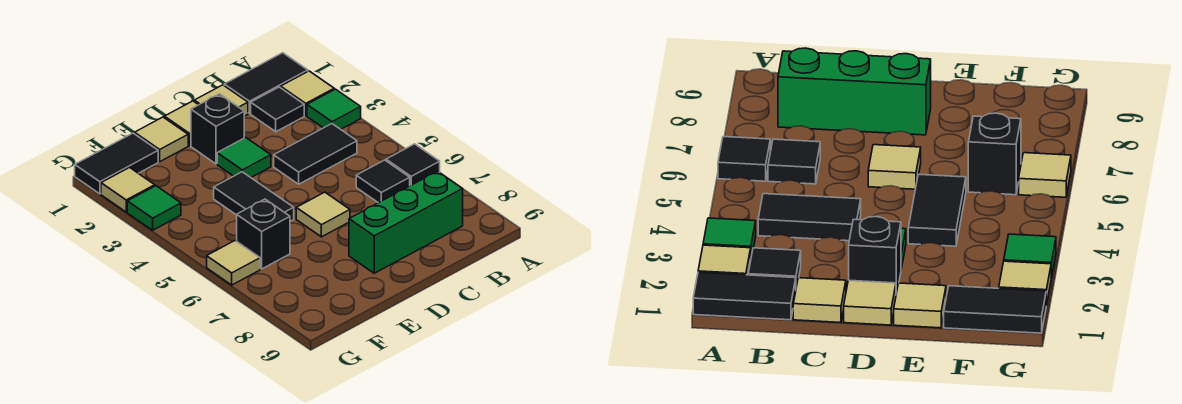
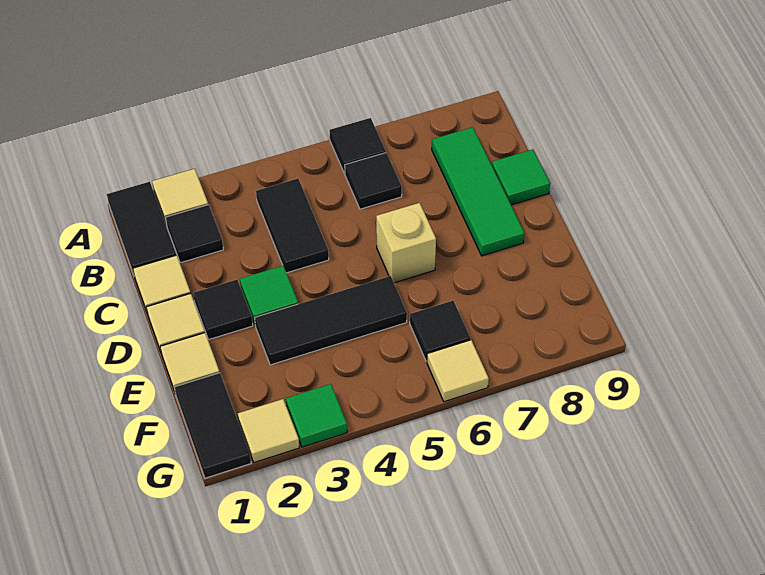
green 1x1 tile [307,89,361,129] -> green 1x1 tile moved to [492,150,550,205]
green 1x3 brick [349,171,463,273] -> green 1x3 tile [432,127,525,256]
black 1x1 brick [191,94,244,164] -> black 1x1 tile [193,280,253,340]
tan 1x1 tile [296,192,350,237] -> tan 1x1 brick [376,202,436,283]
black 1x2 tile [214,172,294,221] -> black 1x3 tile [255,276,407,365]
black 1x1 brick [237,199,290,269] -> black 1x1 tile [410,301,470,361]

